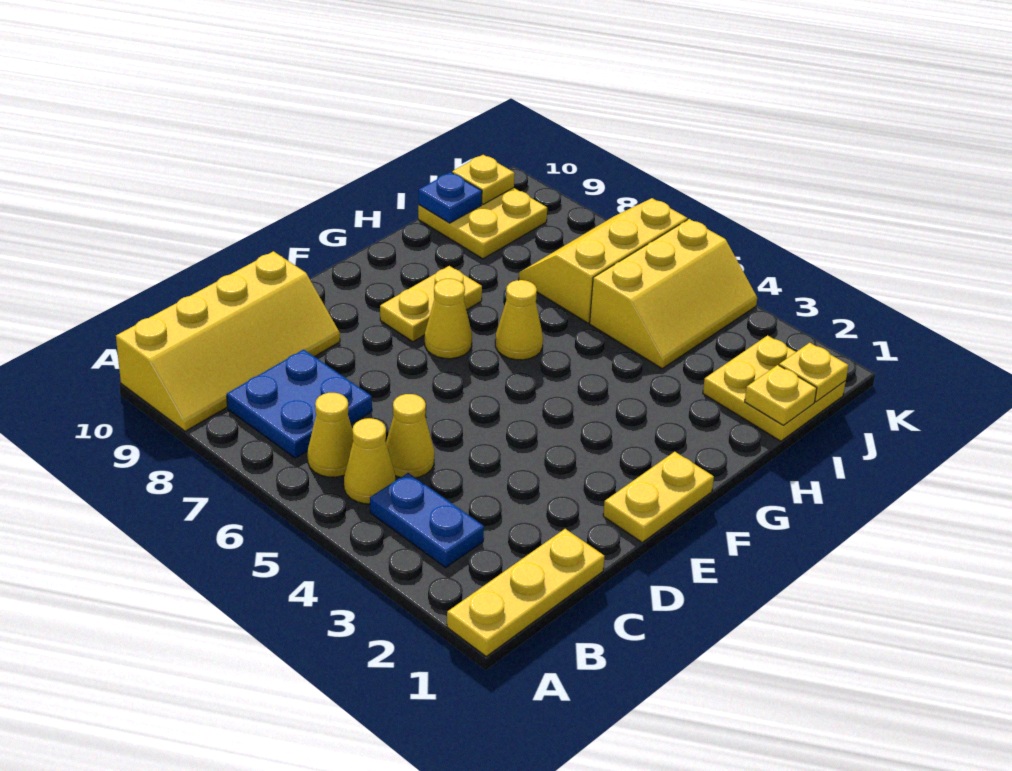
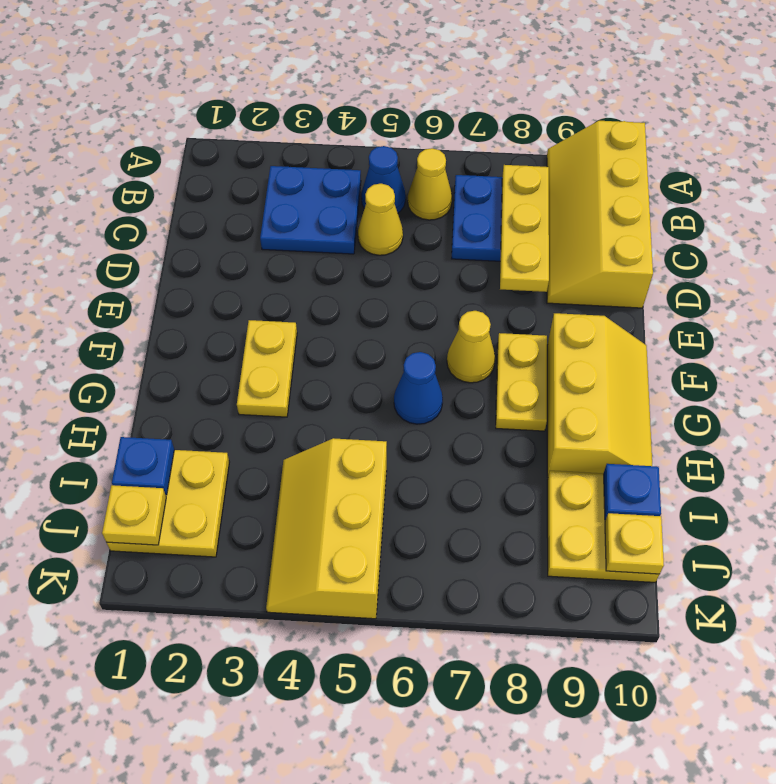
yellow 1x3 plate [447,529,605,656] -> yellow 1x3 plate moved to [500,165,549,292]
blue 1x2 plate [370,473,484,567] -> blue 2x2 plate [260,166,361,254]
yellow 1x1 cone [344,418,395,504] -> blue 1x1 cone [361,146,406,213]
yellow 1x2 plate [603,452,714,542] -> yellow 1x2 plate moved to [237,320,297,417]
yellow 1x1 cone [495,280,543,360] -> blue 1x1 cone [394,352,443,424]
yellow 1x1 plate [745,365,817,425] -> blue 1x1 plate [112,437,174,495]
yellow 2x3 slope [519,198,687,323] -> yellow 2x3 slope moved to [547,313,652,477]

